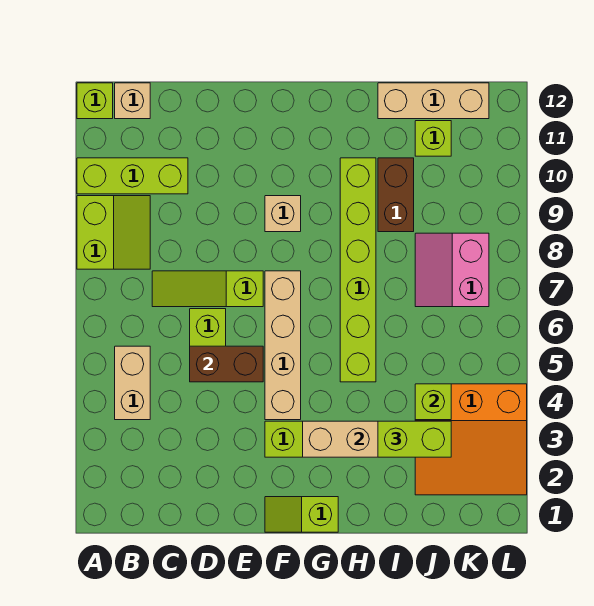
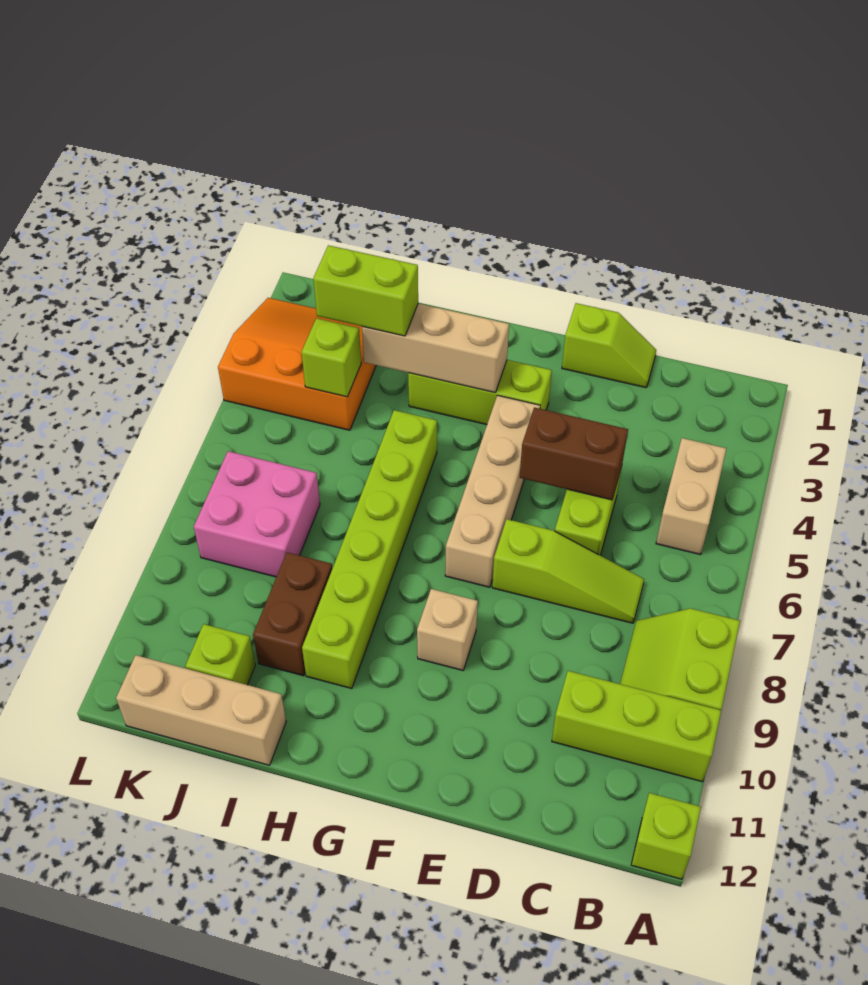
tan 1x1 brick [115,83,150,119] -> none
lime 1x2 slope [265,497,338,532] -> lime 1x2 slope moved to [562,303,656,388]
pink 2x2 slope [415,233,489,307] -> pink 2x2 brick [194,451,320,577]

